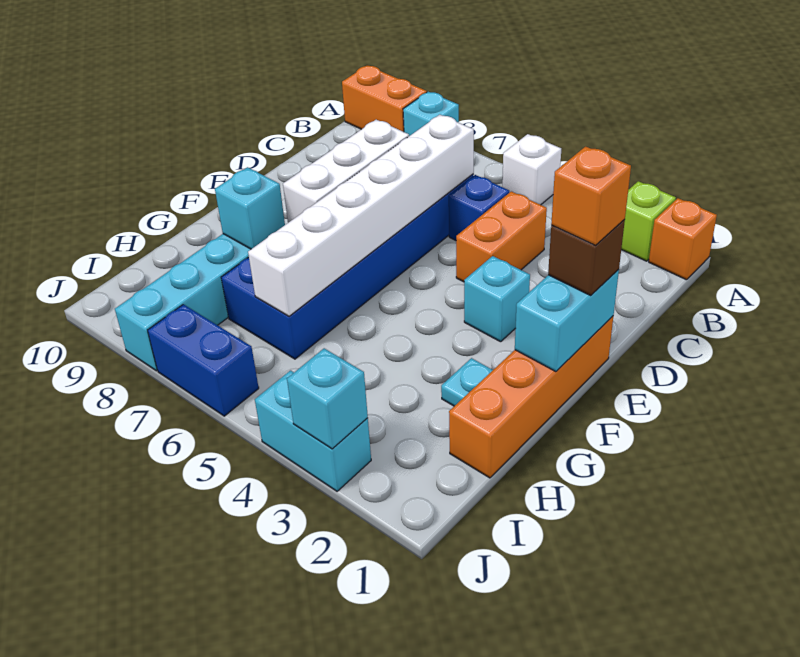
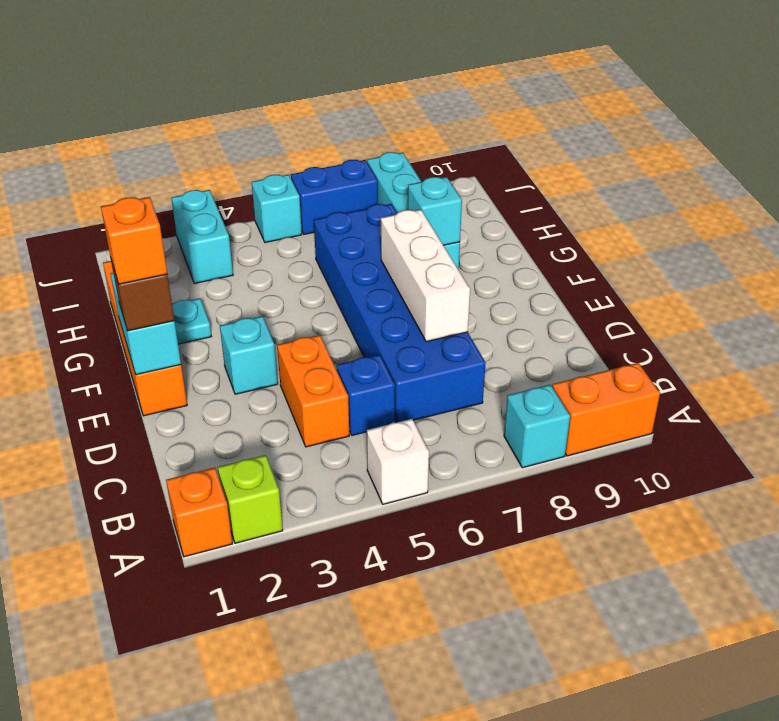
white 1x6 brick [248,115,474,316] -> none
cyan 1x2 brick [255,371,371,491] -> cyan 1x2 brick turned to [172,190,233,284]
cyan 1x1 brick [287,348,368,449] -> cyan 1x1 brick moved to [252,175,302,242]

